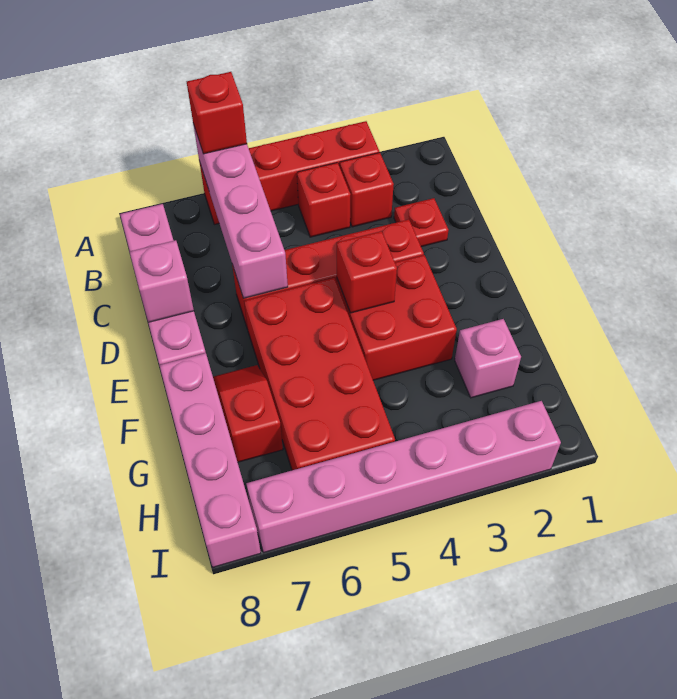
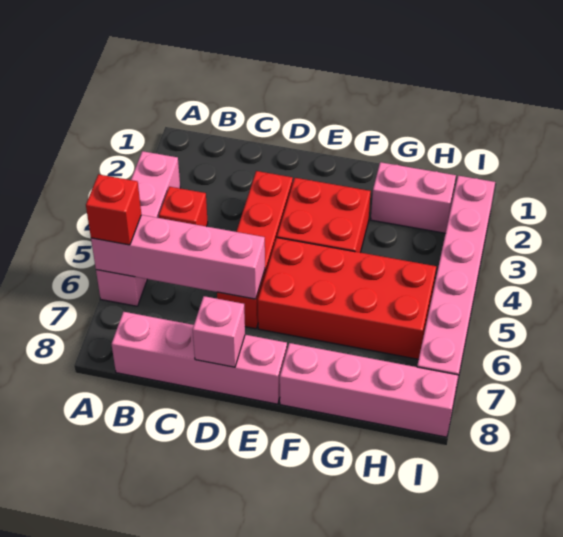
red 1x4 brick [199,121,379,224] -> pink 1x4 brick [96,151,180,306]
red 1x1 brick [340,153,394,227] -> none
red 1x1 plate [394,198,448,247] -> none
red 1x1 brick [337,231,397,313] -> none
red 1x2 slope [213,365,283,462] -> none
pink 1x1 brick [455,319,521,398] -> pink 1x2 brick [371,162,456,233]

